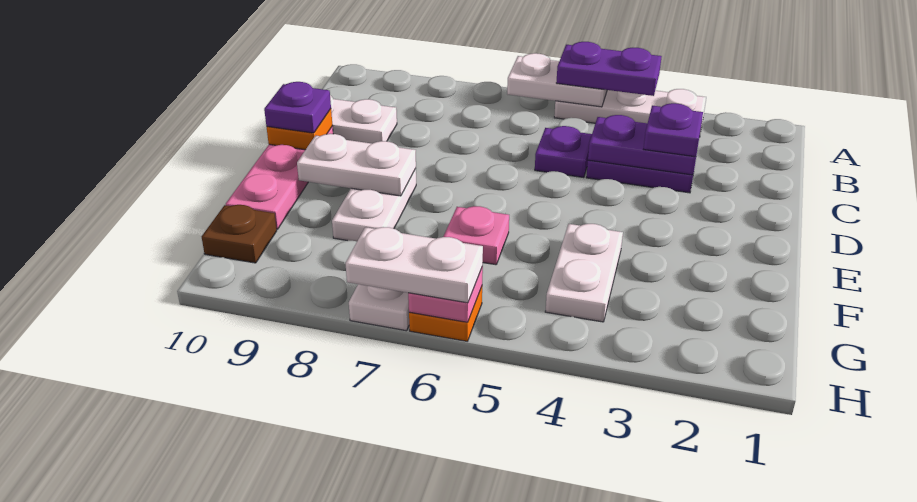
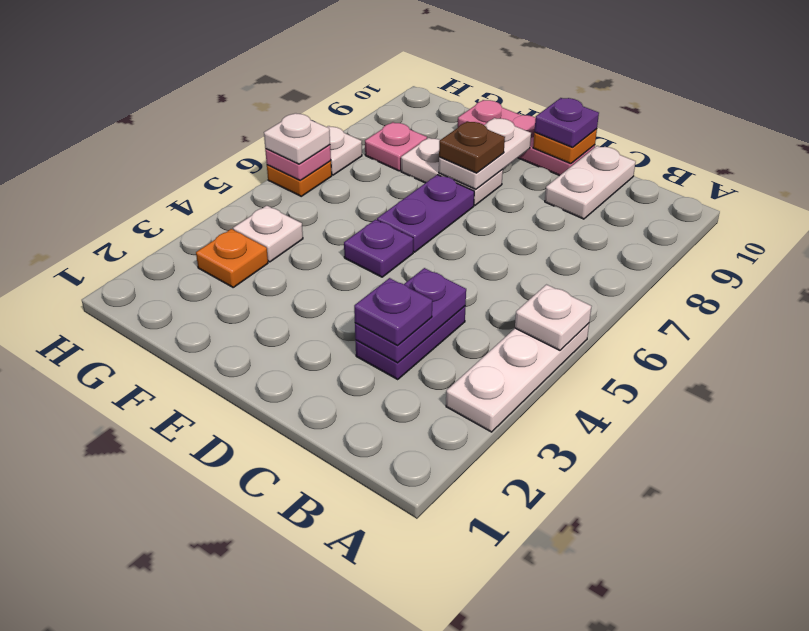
purple 1x2 plate [556,42,662,96] -> purple 1x2 plate moved to [377,175,474,252]
white 1x2 plate [507,53,607,107] -> white 1x1 plate [515,285,592,350]
purple 1x1 plate [535,126,592,178] -> purple 1x1 plate moved to [344,220,413,277]
white 1x2 plate [545,224,623,322] -> white 1x1 plate [233,206,303,262]
pink 1x1 plate [443,206,509,265] -> pink 1x1 plate moved to [365,122,427,171]
none -> orange 1x1 plate [196,229,268,287]
brown 1x1 plate [202,205,277,263] -> brown 1x1 plate moved to [439,121,505,173]
white 1x2 plate [345,227,483,303] -> white 1x1 plate [264,113,330,164]

